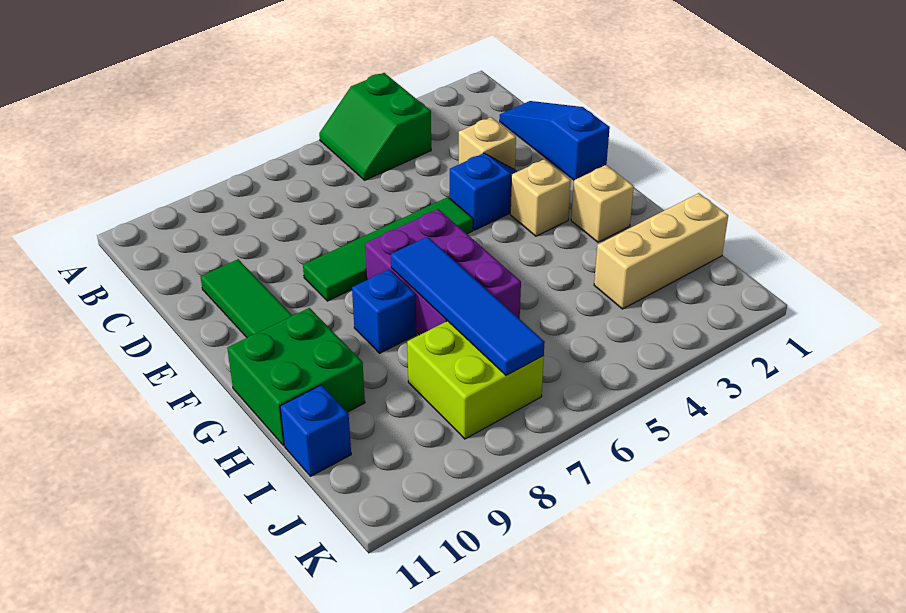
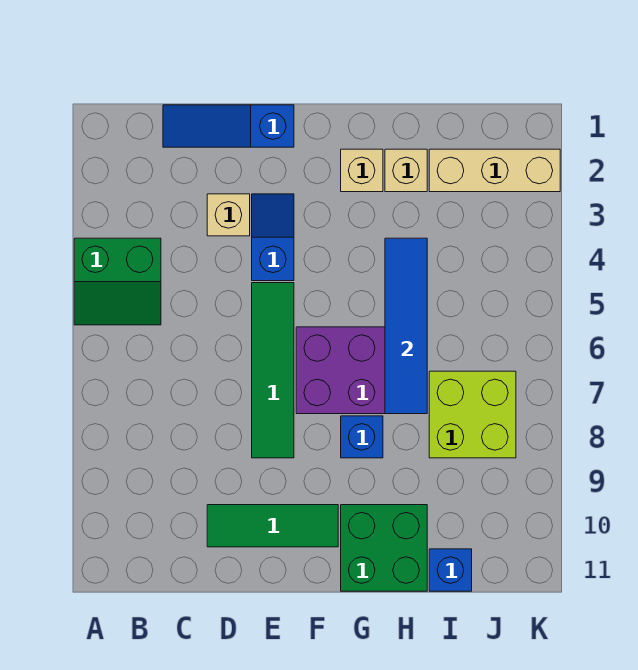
tan 1x1 brick [510,159,571,236] -> tan 1x1 brick moved to [385,149,427,192]
blue 1x4 tile [391,237,545,375] -> blue 1x4 tile turned to [385,238,427,414]
tan 1x3 brick [594,193,728,309] -> tan 1x3 brick turned to [429,149,560,192]

